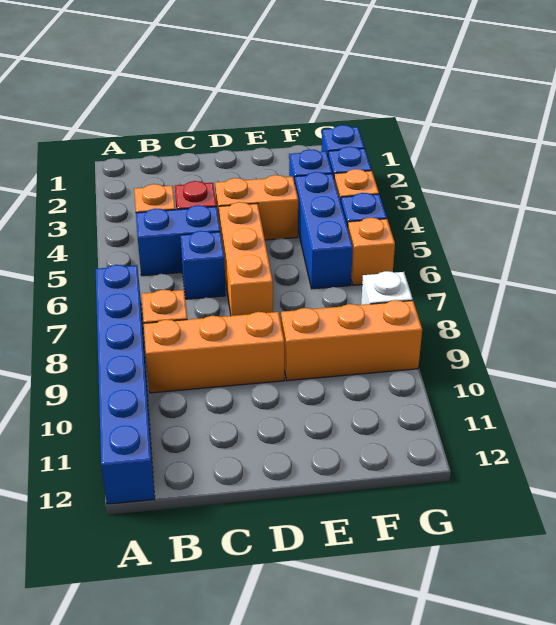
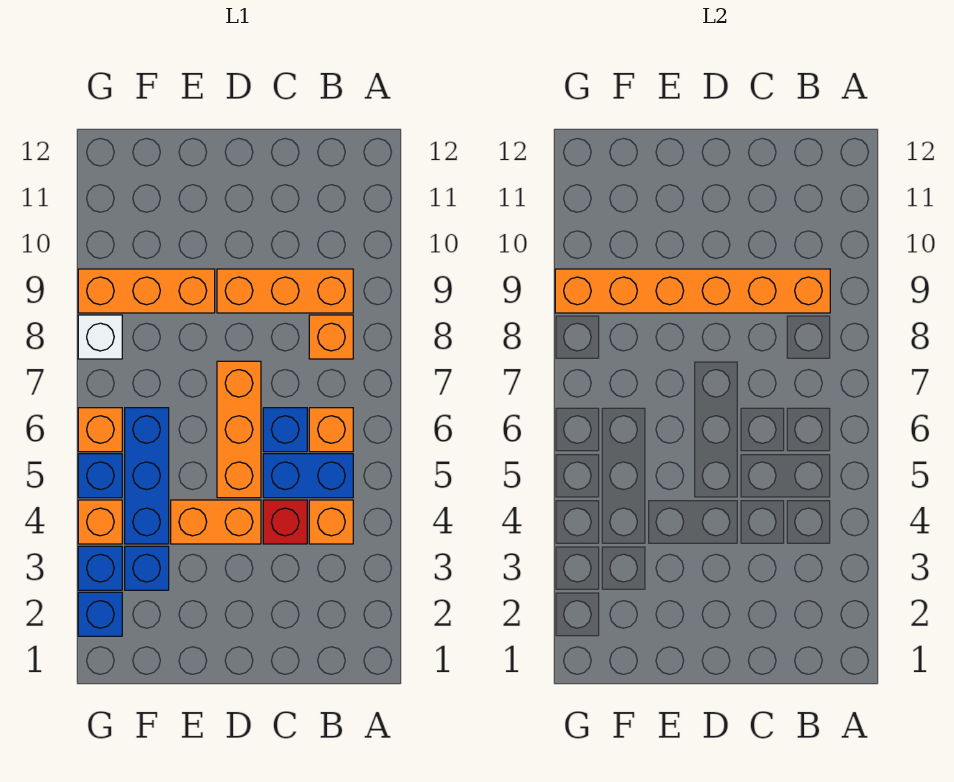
blue 1x6 brick [96,265,155,504] -> none
none -> orange 1x1 brick [309,408,353,452]
none -> orange 1x6 brick [555,269,830,313]

